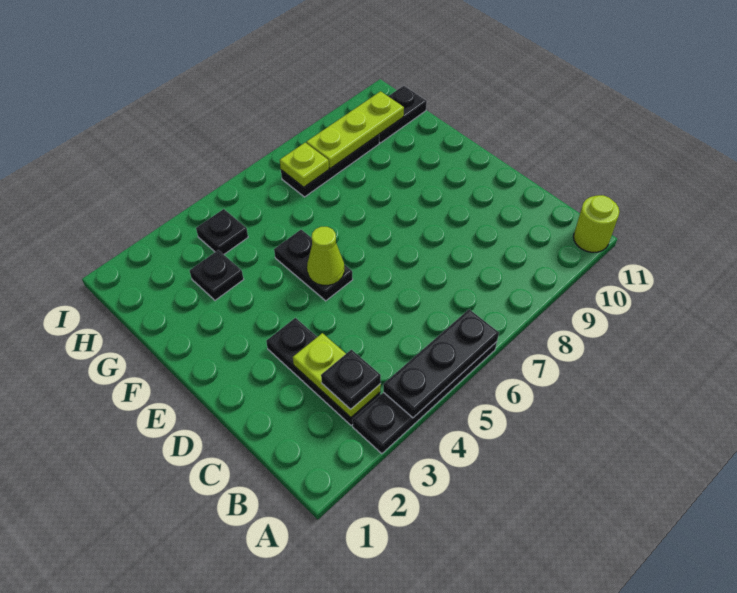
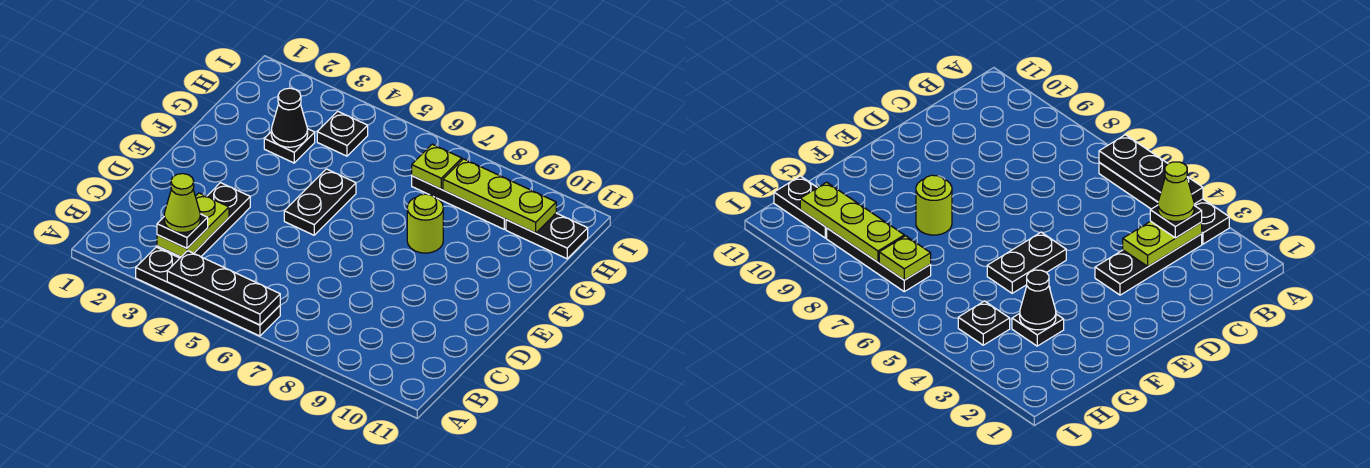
lime 1x1 round brick [573,195,620,252] -> lime 1x1 round brick moved to [407,194,443,253]
lime 1x1 cone [307,227,344,285] -> lime 1x1 cone moved to [164,174,200,233]
none -> black 1x1 cone [271,88,308,147]

